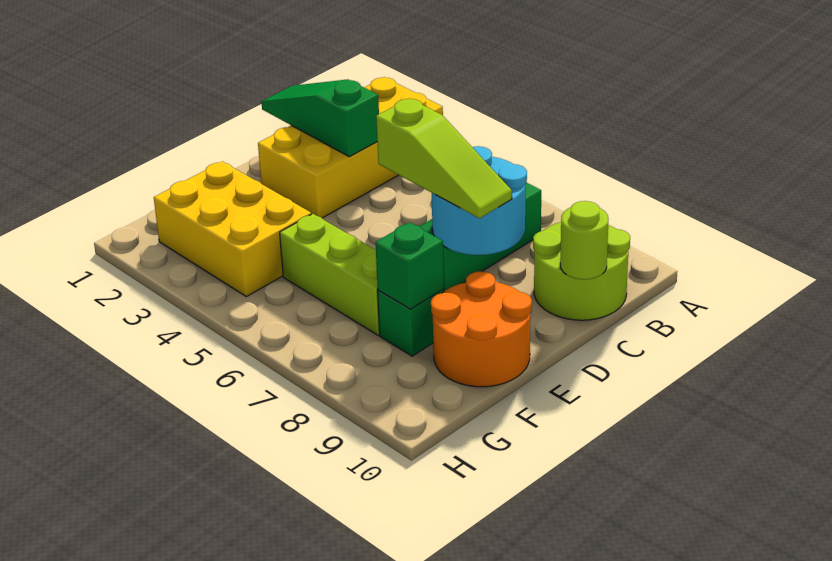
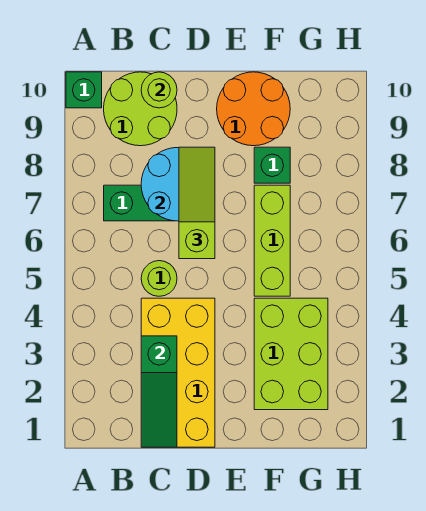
yellow 2x4 brick [258,77,443,218] -> yellow 2x4 brick turned to [141,298,215,447]
none -> lime 1x1 round brick [141,261,177,296]
yellow 2x3 brick [154,161,311,297] -> lime 2x3 brick [254,298,328,410]
green 1x1 brick [375,222,444,309] -> green 1x1 brick moved to [66,72,102,108]

